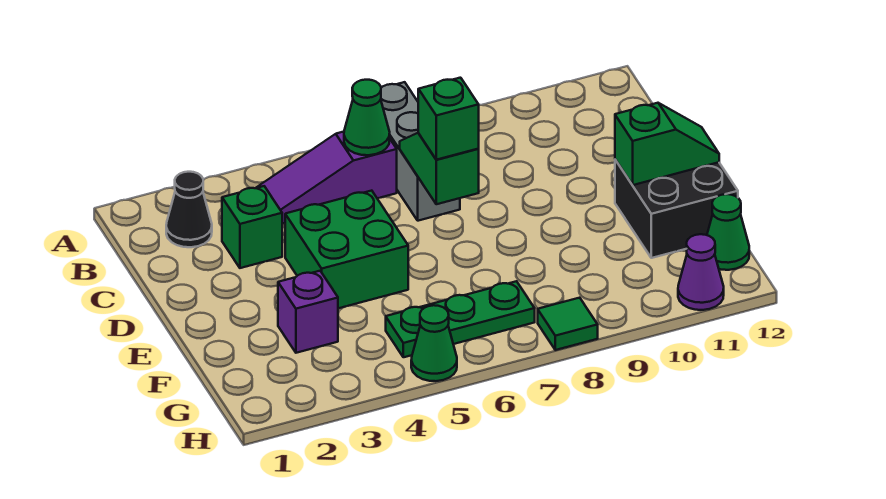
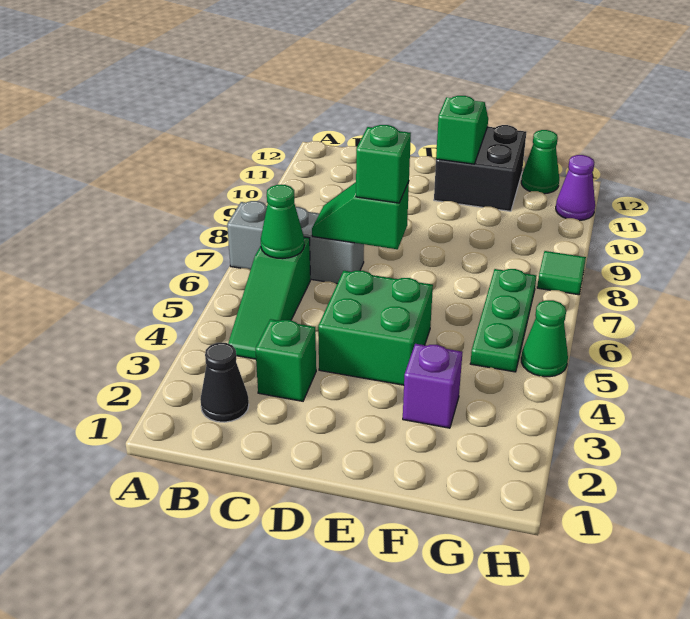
purple 1x3 slope [256,132,397,224] -> green 1x3 slope [228,237,310,359]

